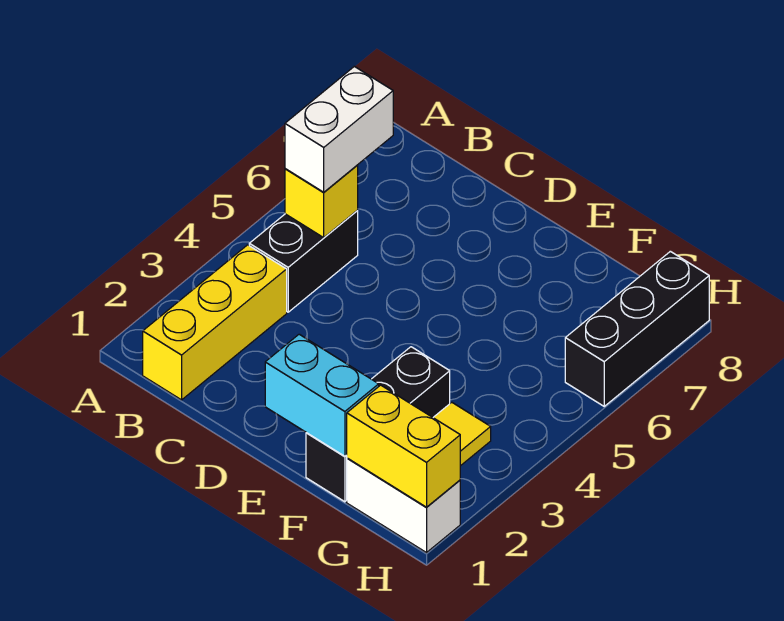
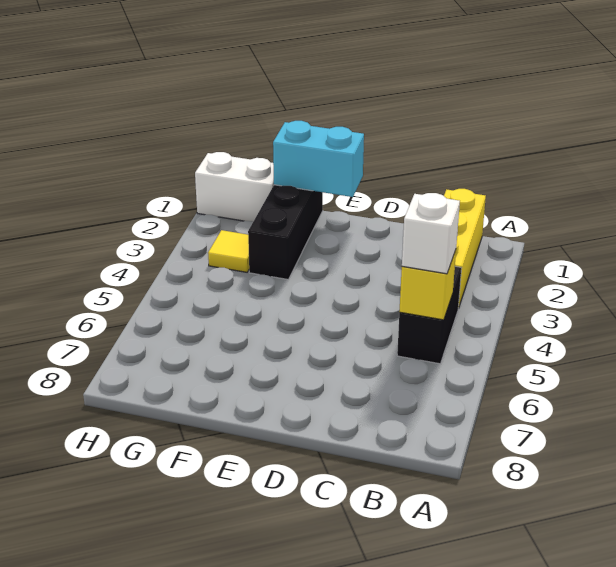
white 1x2 brick [285,66,393,192] -> white 1x1 brick [402,193,460,274]
yellow 1x2 brick [347,385,460,507] -> none
black 1x3 brick [565,251,709,406] -> none

